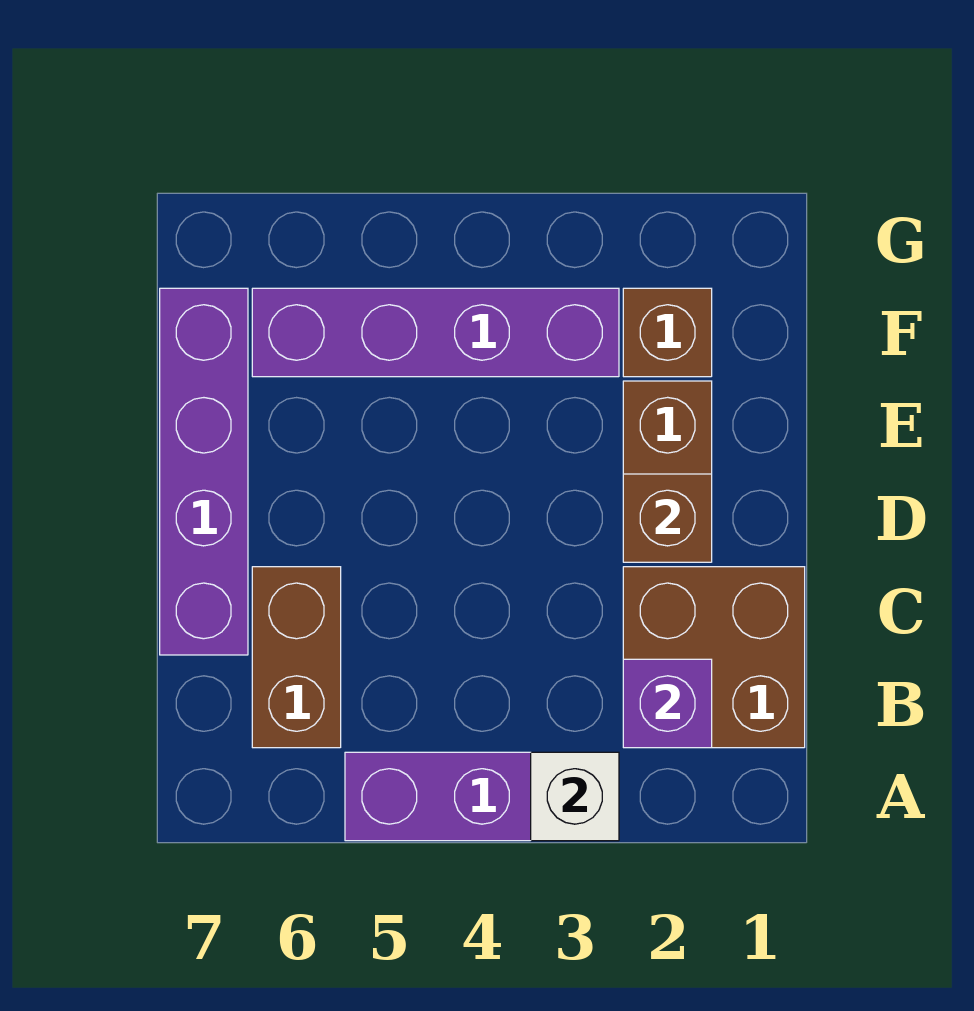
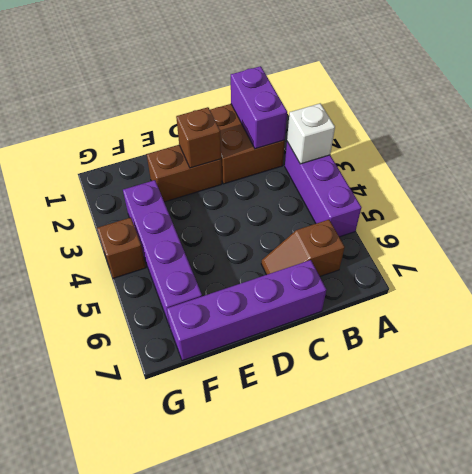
purple 1x1 brick [623,659,712,748] -> purple 1x2 brick [231,66,287,149]
brown 1x2 brick [252,567,341,748] -> brown 1x2 slope [261,220,345,276]
brown 1x1 brick [623,288,712,377] -> brown 1x1 brick moved to [97,218,146,278]

